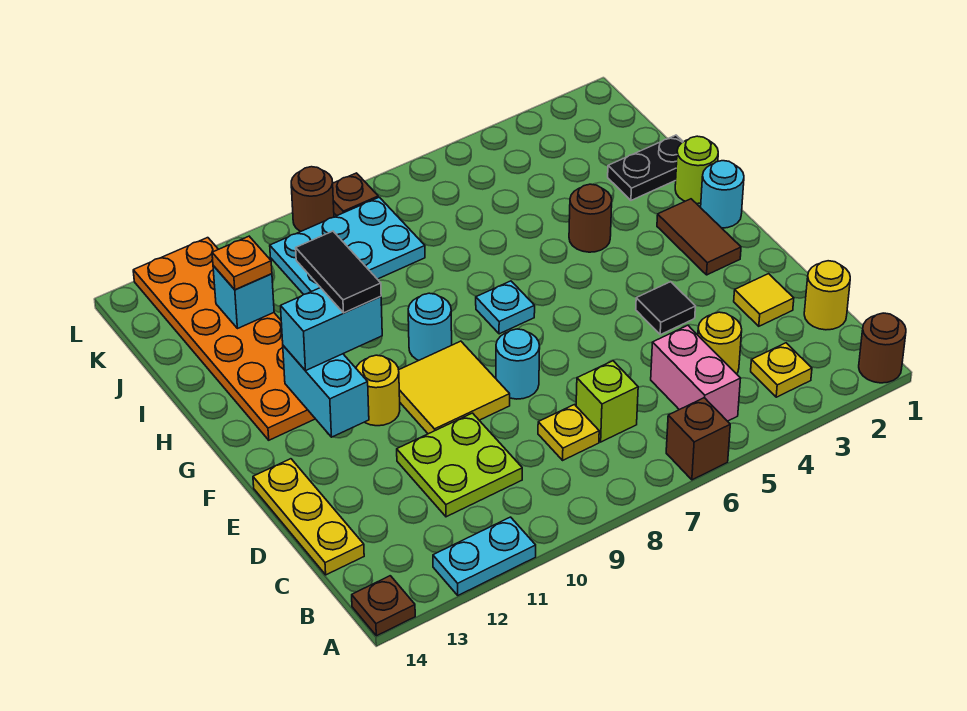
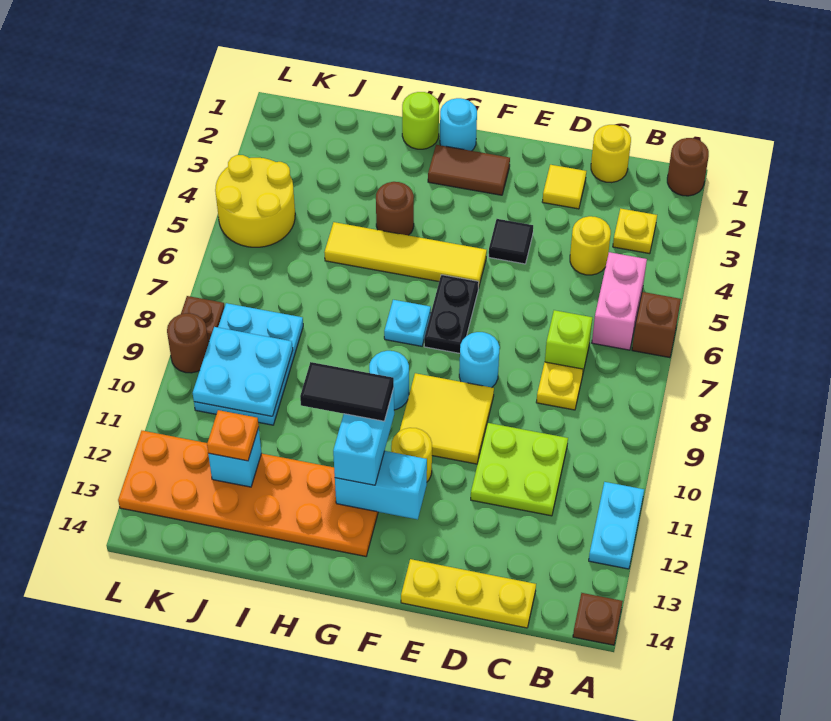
pink 1x2 brick [651,325,741,421] -> pink 1x2 brick turned to [592,252,647,350]
none -> yellow 1x4 tile [324,222,487,288]
black 1x2 plate [608,135,683,200] -> black 1x2 plate moved to [424,275,479,353]
none -> cyan 2x2 plate [193,327,293,416]
none -> yellow 2x2 round brick [215,155,295,247]

